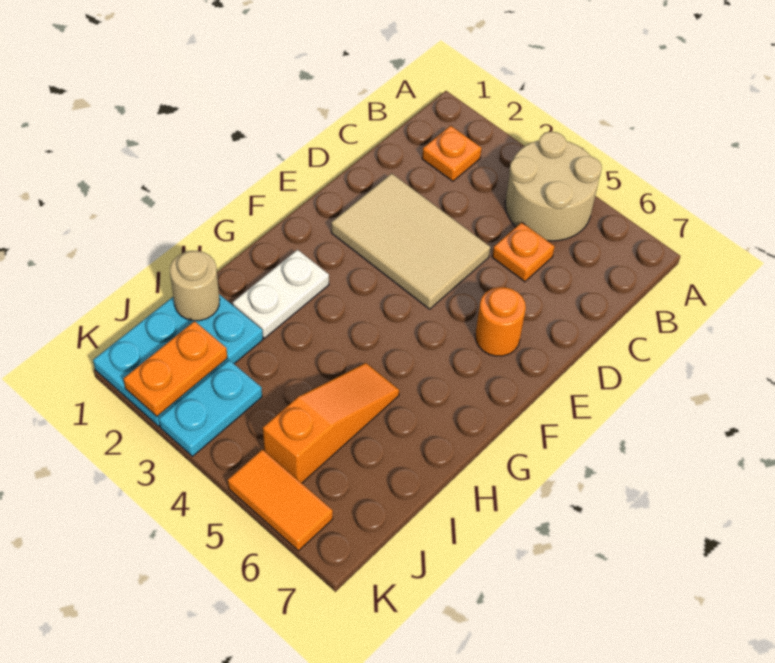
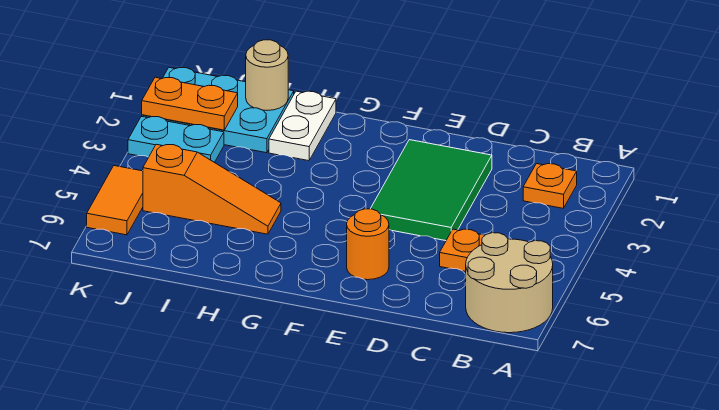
tan 2x2 round brick [505,132,602,241] -> tan 2x2 round brick moved to [466,233,553,333]
tan 2x3 tile [331,173,490,309] -> green 2x3 tile [371,140,492,241]
white 1x2 plate [232,250,329,338] -> white 1x2 plate turned to [269,91,336,161]

